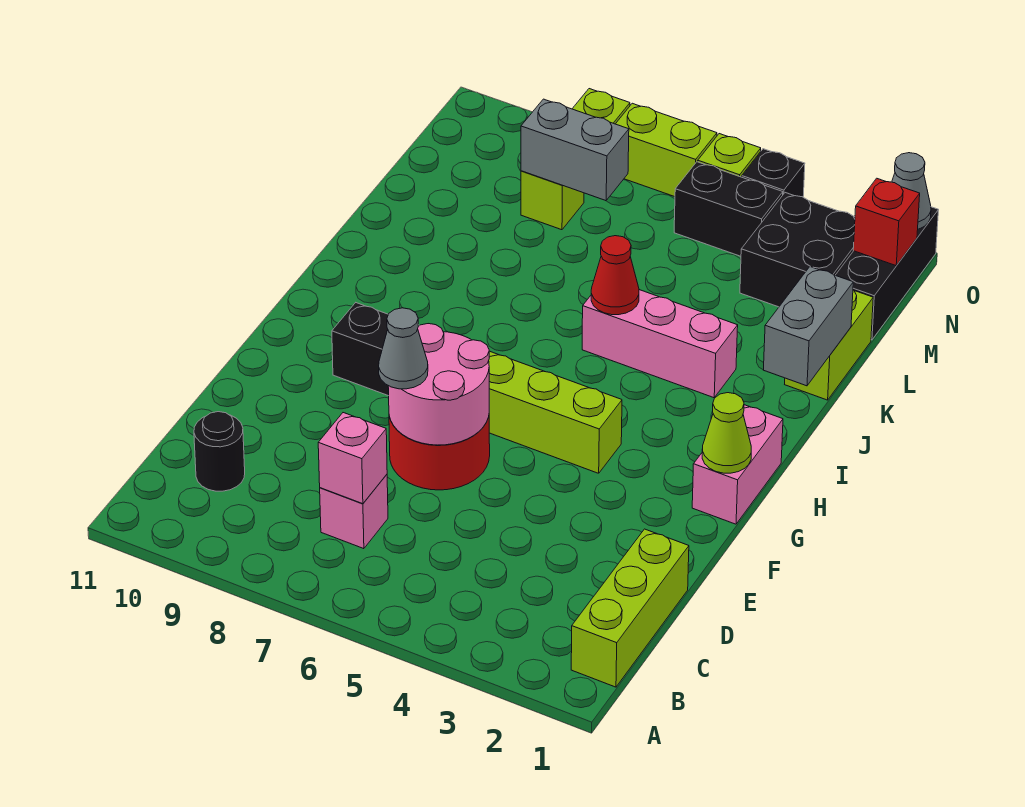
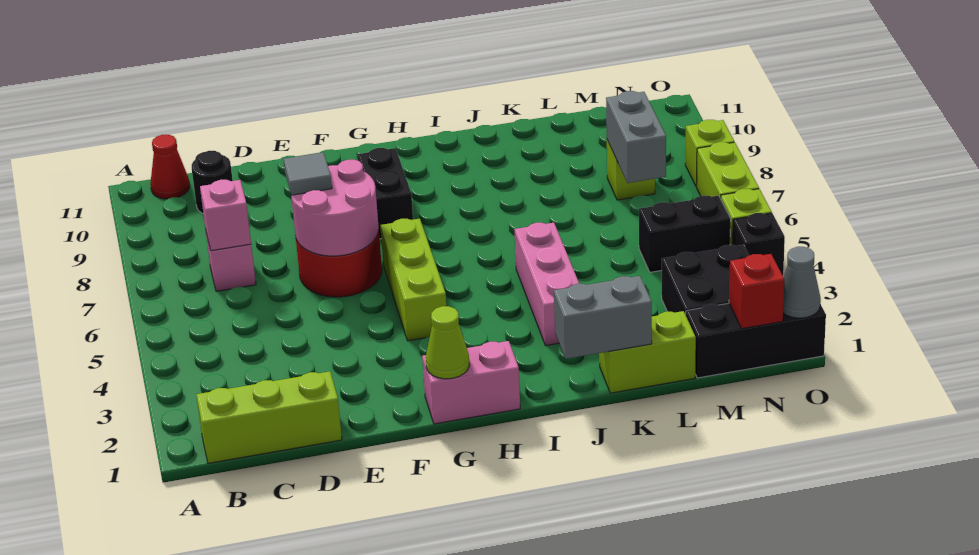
grey 1x1 cone [379,308,428,389] -> grey 1x1 tile [284,152,332,195]
red 1x1 cone [591,236,639,315] -> red 1x1 cone moved to [151,135,190,199]
black 1x2 brick [674,162,783,256] -> black 1x2 brick turned to [639,196,731,272]

